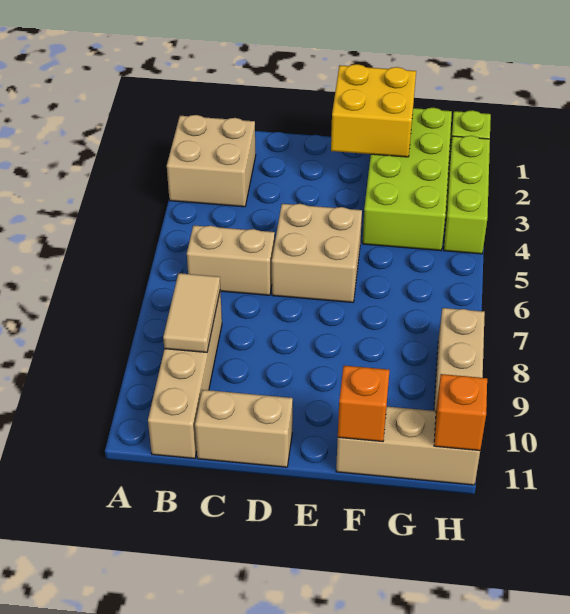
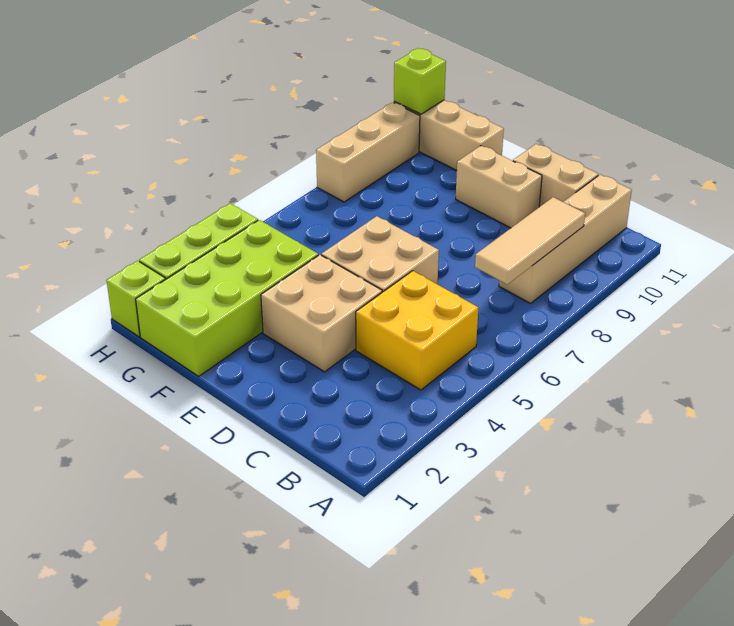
tan 2x2 brick [167,115,256,207] -> tan 2x2 brick moved to [261,255,382,372]
tan 1x2 brick [187,225,275,295] -> tan 1x2 brick moved to [456,146,542,228]
tan 1x2 tile [163,273,220,352] -> tan 1x3 tile [475,197,585,284]
yellow 2x2 brick [331,64,416,157] -> yellow 2x2 brick moved to [356,271,478,390]
orange 1x1 brick [338,366,389,442] -> none
orange 1x1 brick [434,374,487,451] -> lime 1x1 brick [394,48,446,114]

